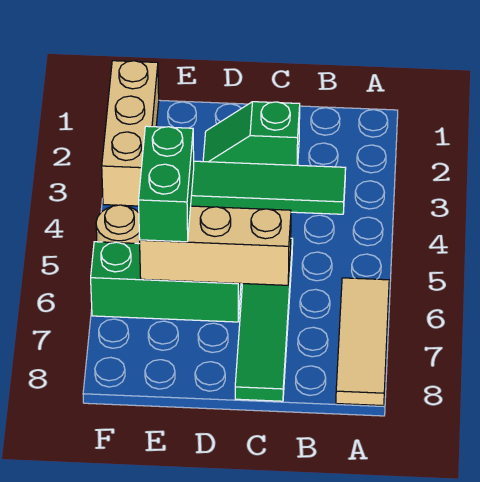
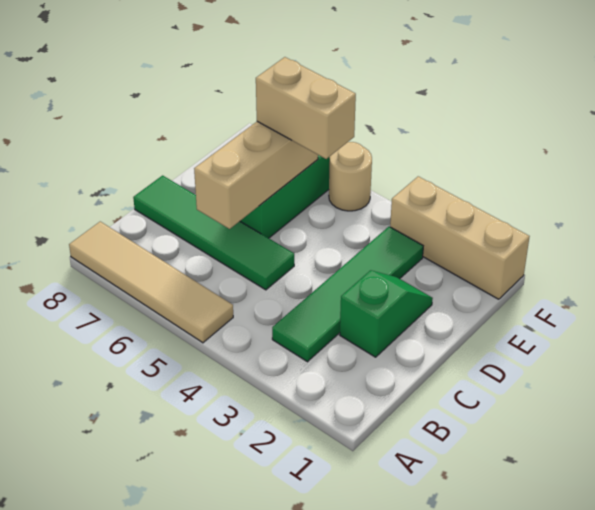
tan 1x3 tile [336,278,389,406] -> tan 1x4 tile [69,222,233,343]
green 1x2 brick [139,126,194,242] -> tan 1x2 brick [256,57,356,159]

